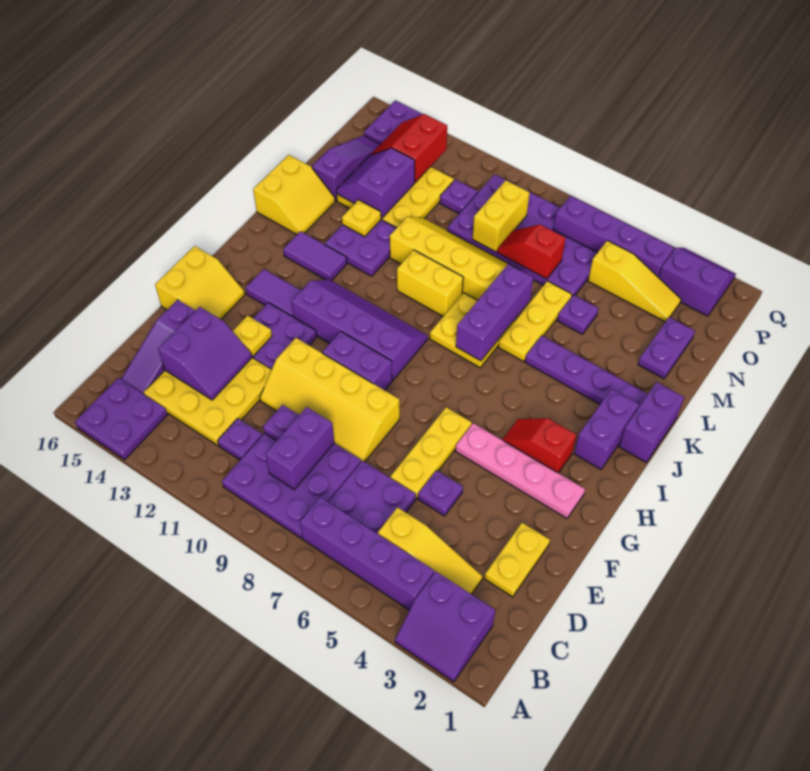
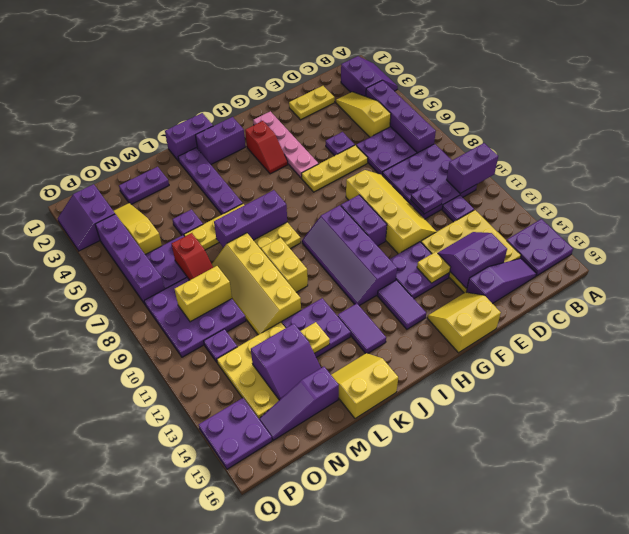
purple 1x2 brick [265,407,334,490] -> purple 1x2 brick moved to [447,143,498,194]
red 2x2 slope [371,114,447,182] -> none

